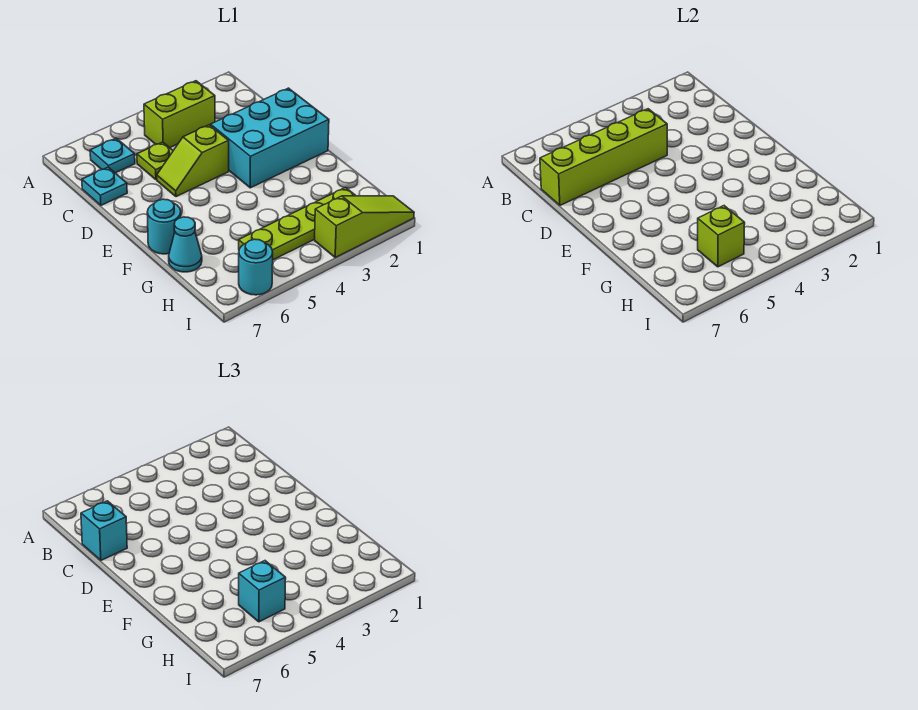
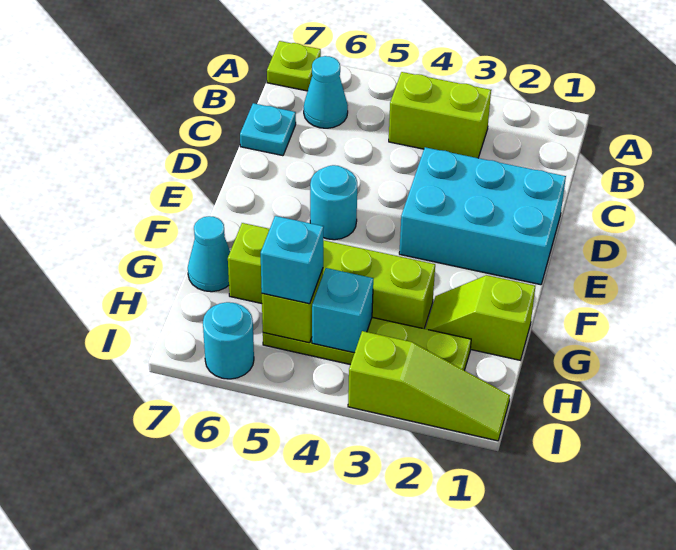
cyan 1x1 plate [90,138,135,173] -> cyan 1x1 cone [304,56,348,128]
lime 1x4 brick [540,109,667,205] -> lime 1x4 brick moved to [228,223,435,329]
lime 1x1 plate [137,142,173,180] -> lime 1x1 plate moved to [267,41,321,91]
cyan 1x1 brick [81,501,127,560] -> cyan 1x1 brick moved to [312,268,373,353]
lime 1x2 slope [157,125,229,197] -> lime 1x2 slope moved to [425,275,535,360]
cyan 1x1 round brick [147,199,181,254] -> cyan 1x1 round brick moved to [310,165,357,240]

